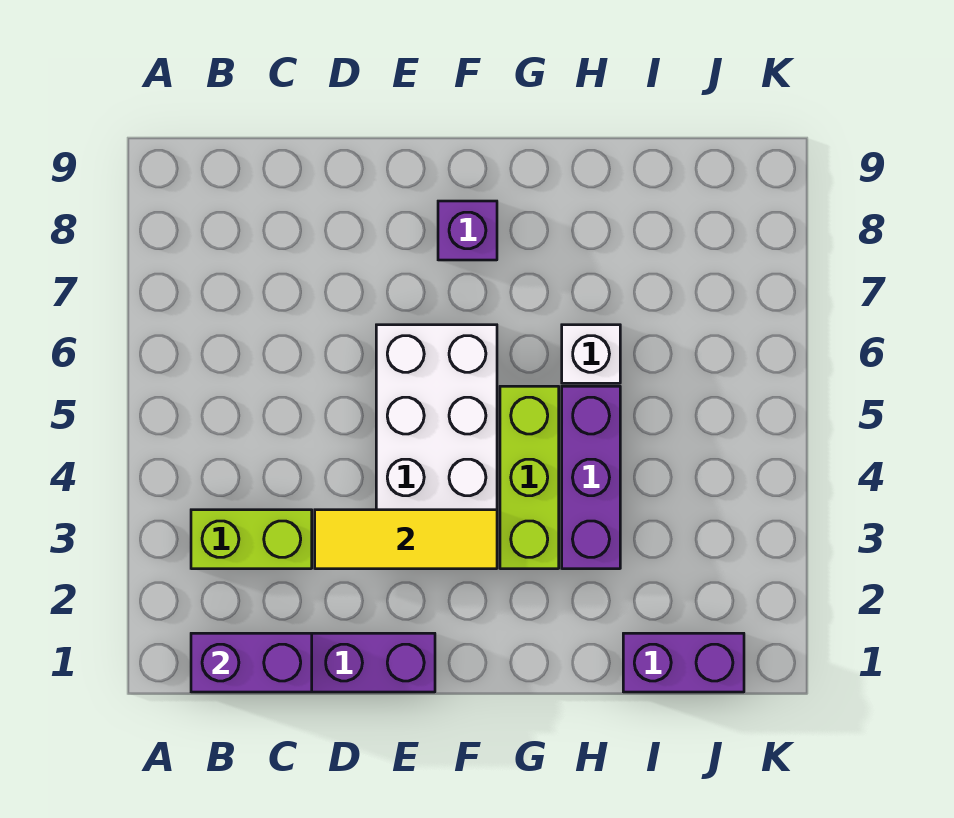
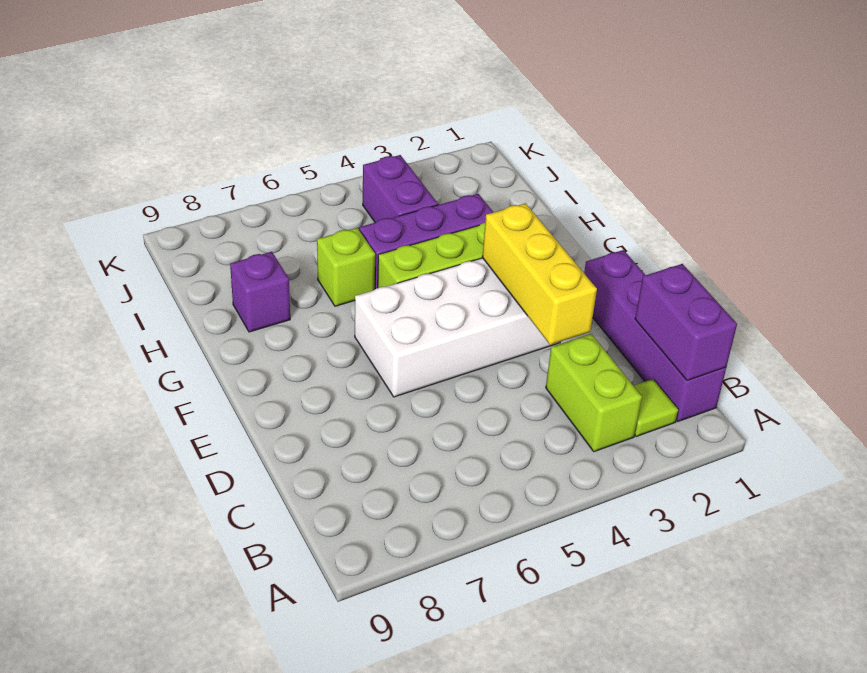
none -> lime 1x1 tile [634,379,678,437]
yellow 1x3 tile [315,510,497,569] -> yellow 1x3 brick [482,203,597,345]
purple 1x1 brick [438,201,497,260] -> purple 1x1 brick moved to [230,252,290,332]
white 1x1 brick [562,325,620,383] -> lime 1x1 brick [317,228,375,306]
purple 1x2 brick [623,633,744,692] -> purple 1x2 brick moved to [363,155,438,223]

